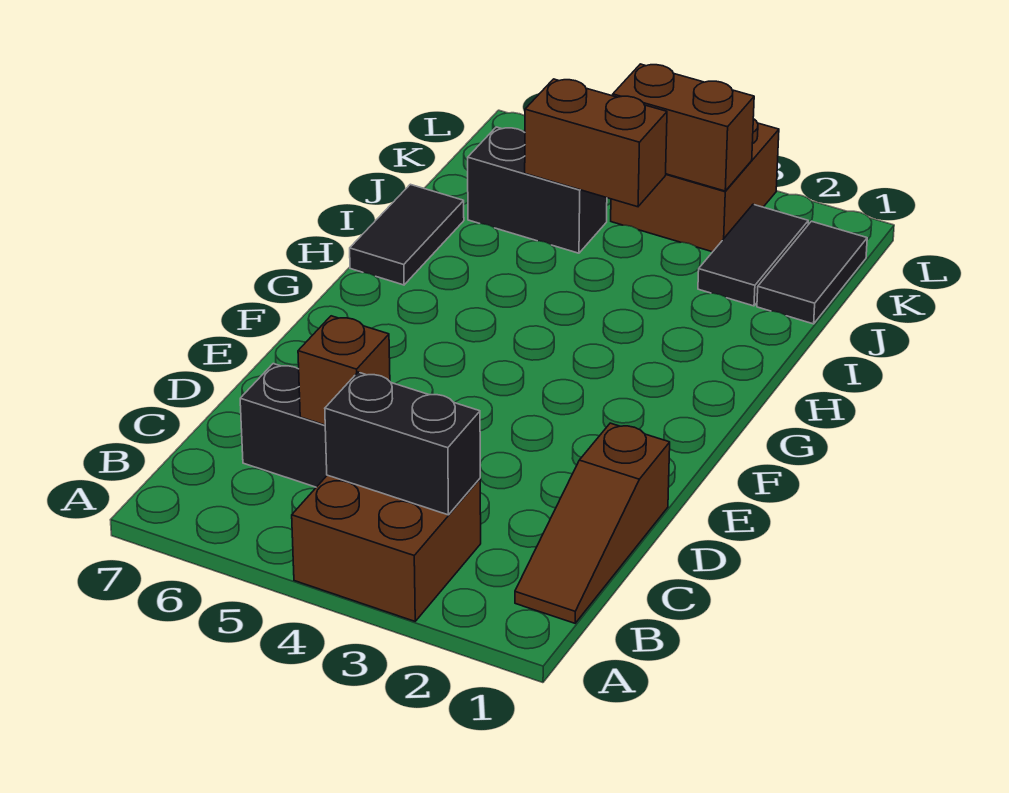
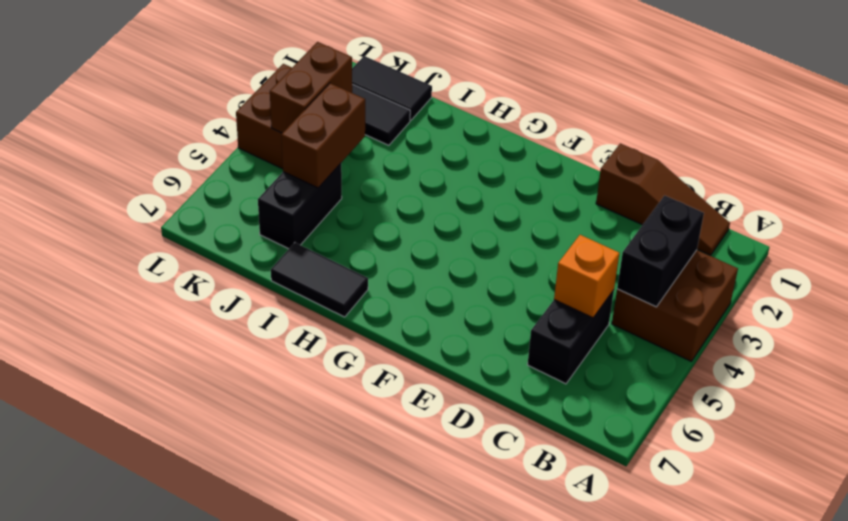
brown 1x1 brick [298,316,390,425] -> orange 1x1 brick [554,235,619,318]

